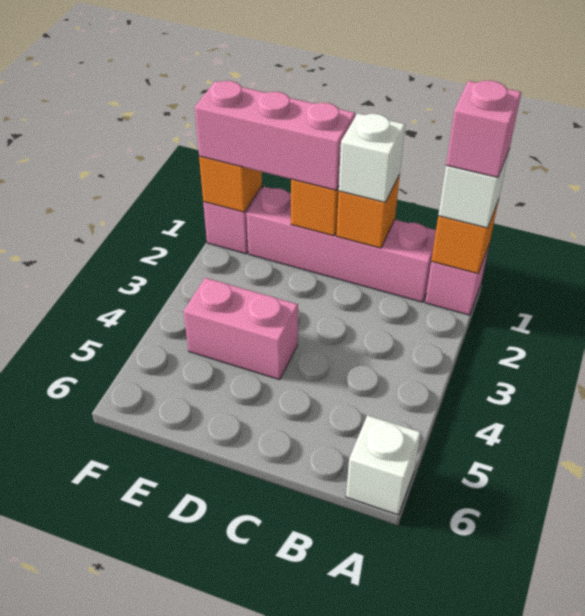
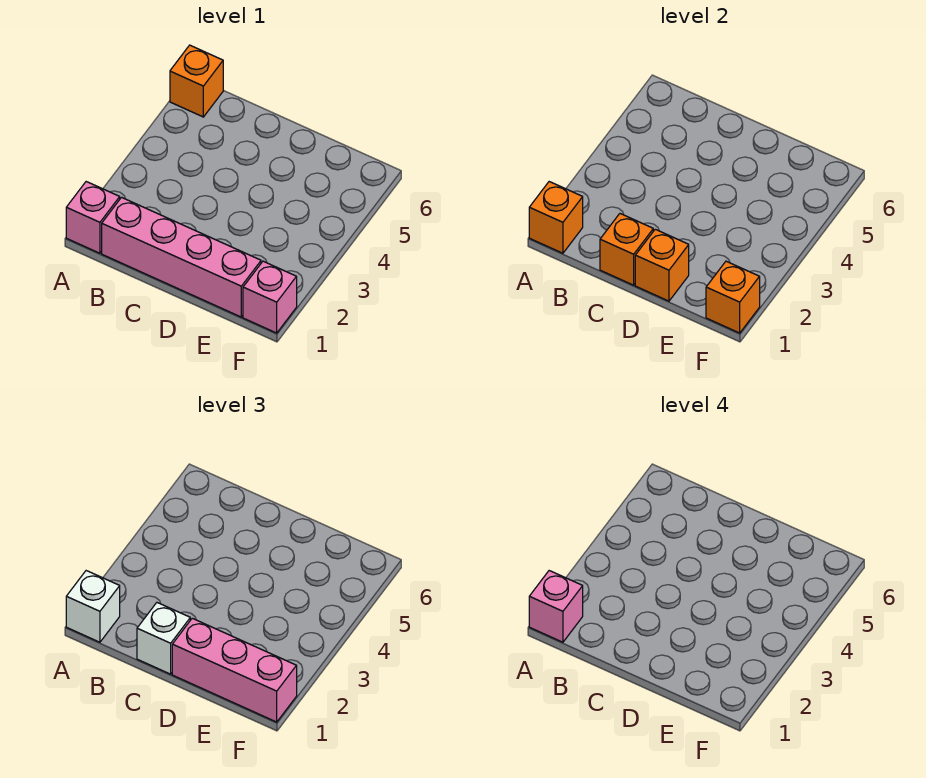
white 1x1 brick [346,415,421,515] -> orange 1x1 brick [170,45,223,117]
pink 1x2 brick [184,278,298,380] -> none

